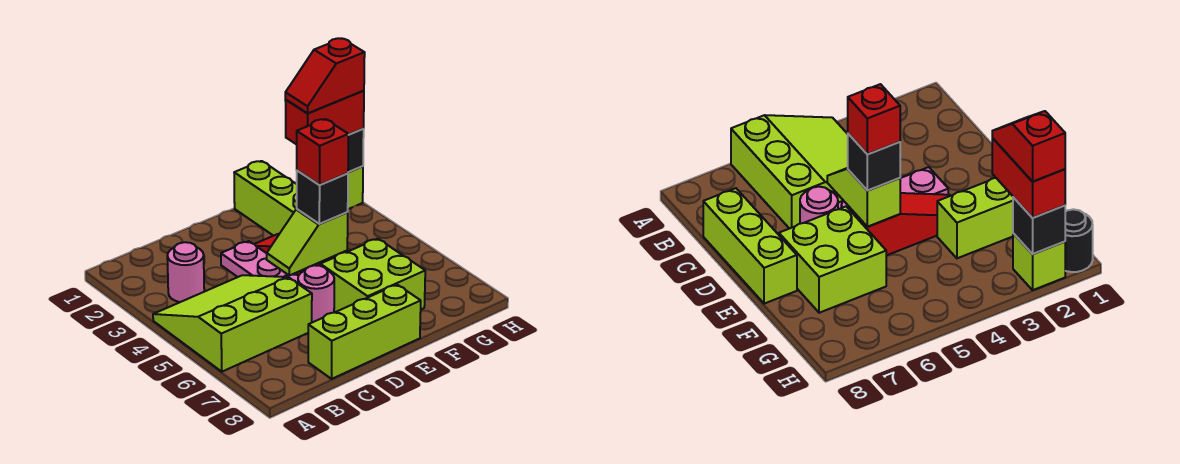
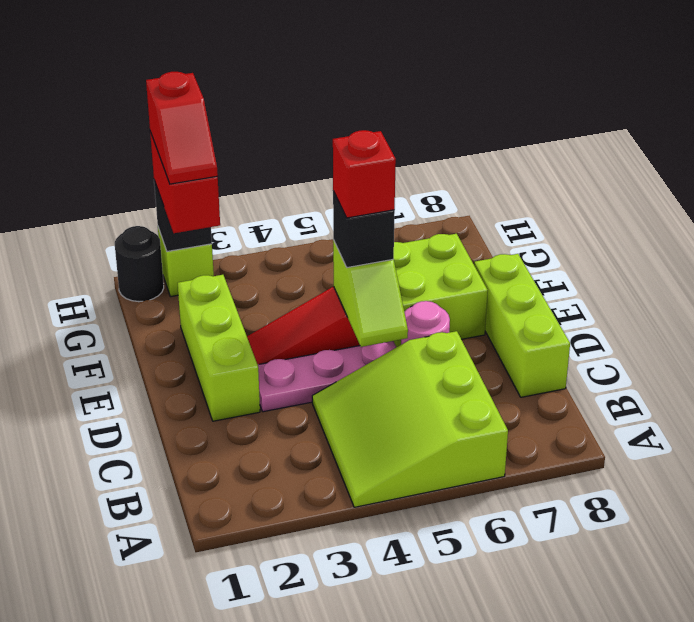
pink 1x1 round brick [167,242,204,302] -> none
lime 1x3 brick [234,161,297,236] -> lime 1x3 brick turned to [178,275,260,421]

